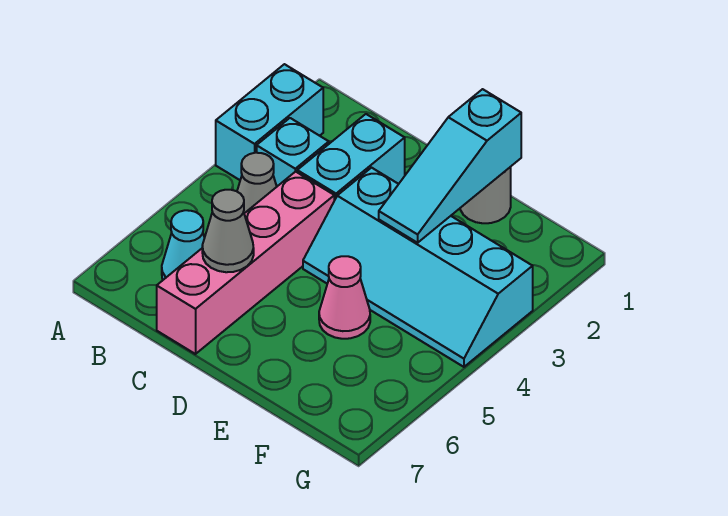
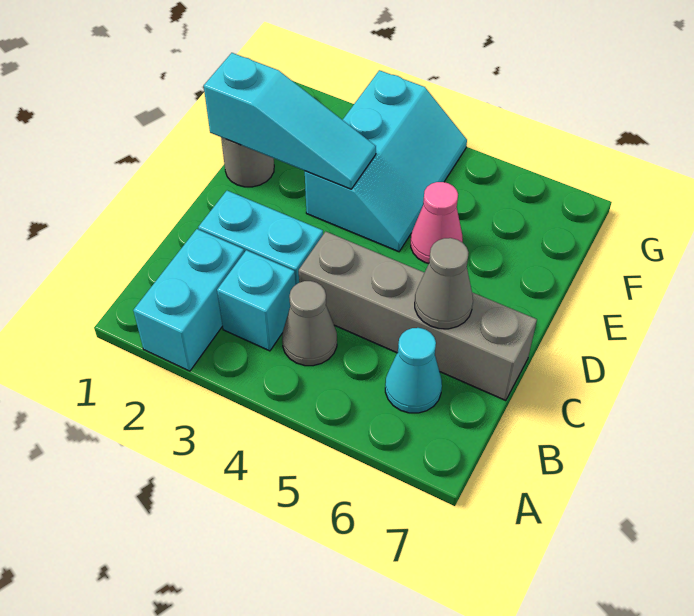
cyan 1x2 brick [216,64,323,180] -> cyan 1x2 brick turned to [133,229,244,371]
pink 1x4 brick [157,172,334,354] -> grey 1x4 brick [299,231,537,401]
cyan 2x4 slope [303,168,533,367] -> cyan 2x3 slope [305,70,467,252]

